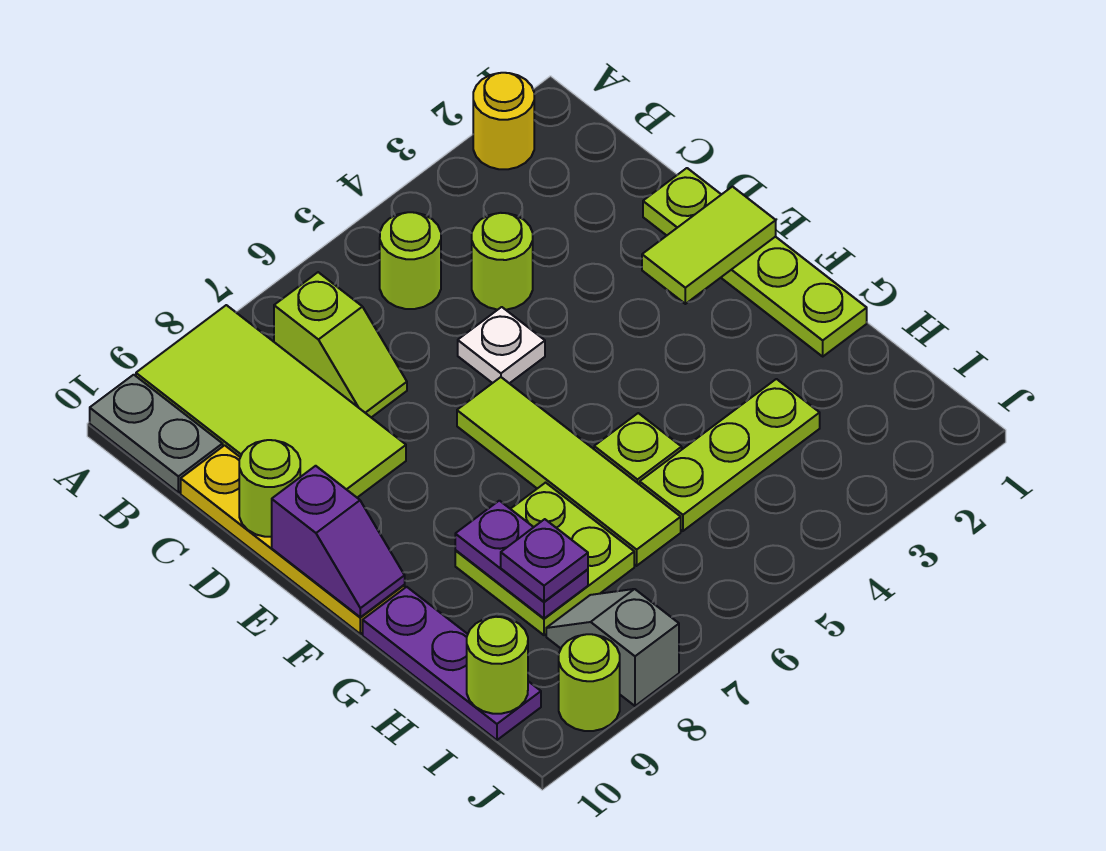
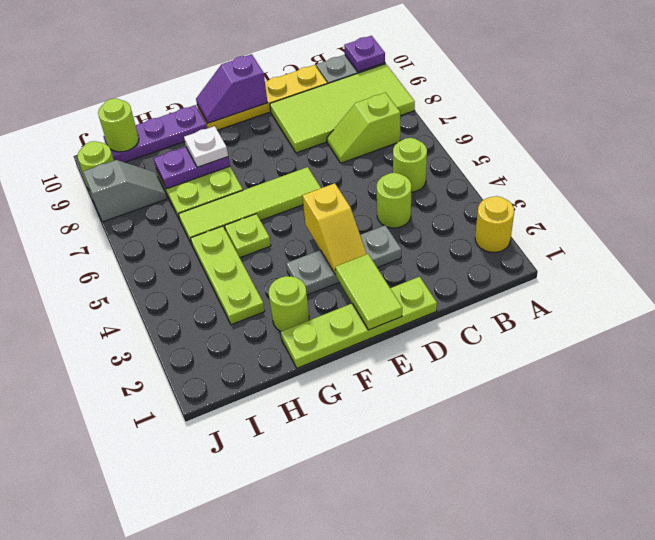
none -> grey 1x3 plate [286,225,401,295]
white 1x1 plate [458,307,545,383] -> white 1x1 plate moved to [184,126,228,167]
lime 1x1 round brick [239,440,300,537] -> lime 1x1 round brick moved to [268,276,309,332]
none -> yellow 1x2 slope [302,183,367,274]
purple 1x1 plate [501,519,588,602] -> purple 1x1 plate moved to [344,36,385,72]

